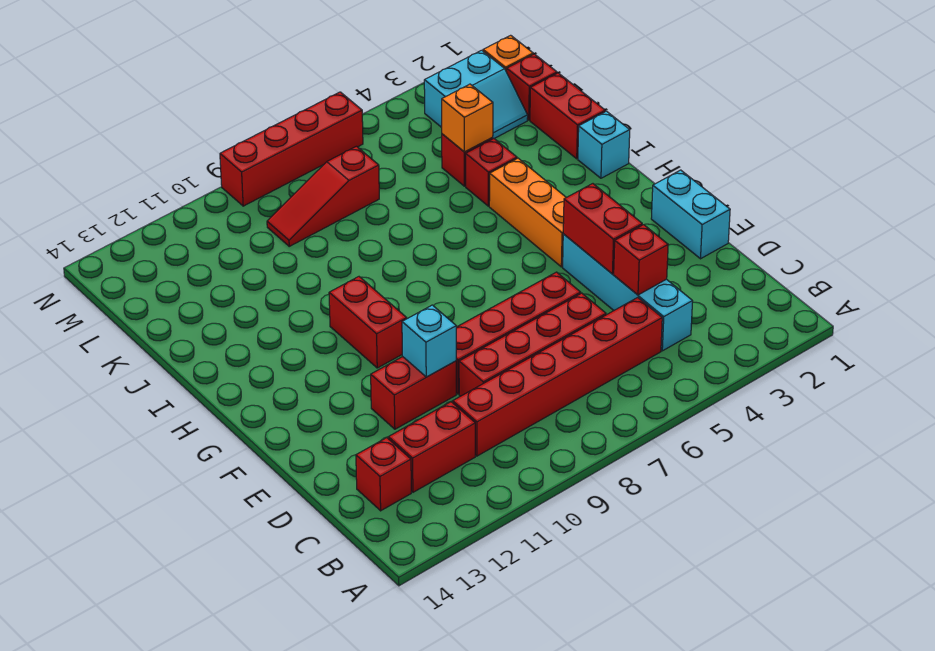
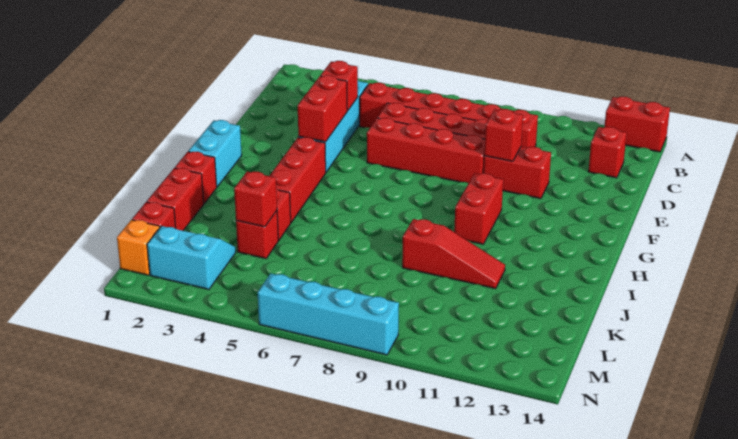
red 1x2 brick [388,402,475,492] -> red 1x2 brick moved to [605,96,670,152]
cyan 1x2 brick [651,170,730,259] -> cyan 1x2 brick moved to [188,120,242,187]
cyan 1x1 brick [402,305,456,377] -> red 1x1 brick [484,109,523,161]
orange 1x3 brick [489,158,566,267] -> red 1x3 brick [270,137,326,222]
cyan 1x1 brick [578,111,630,178] -> red 1x1 brick [175,152,217,203]
orange 1x1 brick [442,84,493,152] -> red 1x1 brick [234,171,277,227]
red 1x3 slope [267,146,379,246] -> red 1x3 slope moved to [402,219,505,289]
red 1x4 brick [220,92,363,206] -> cyan 1x4 brick [258,273,399,355]

